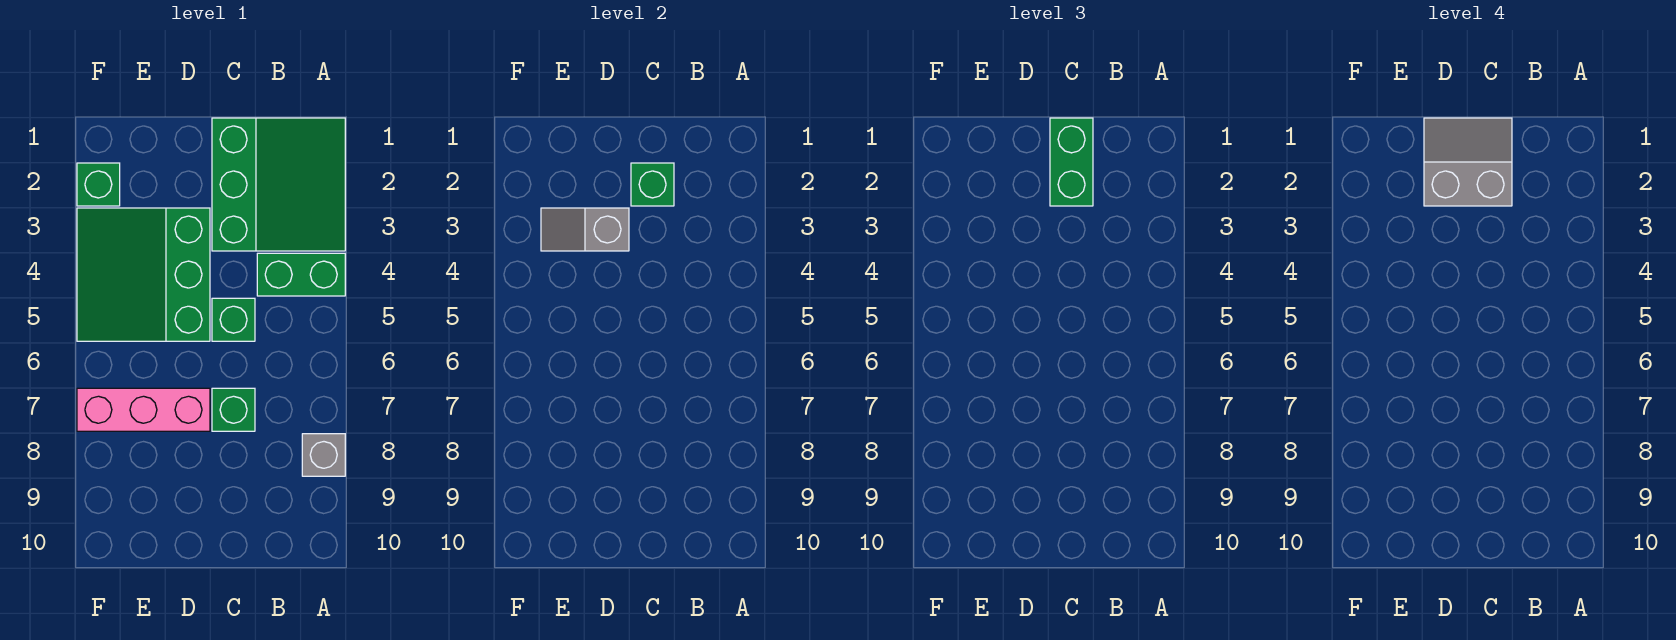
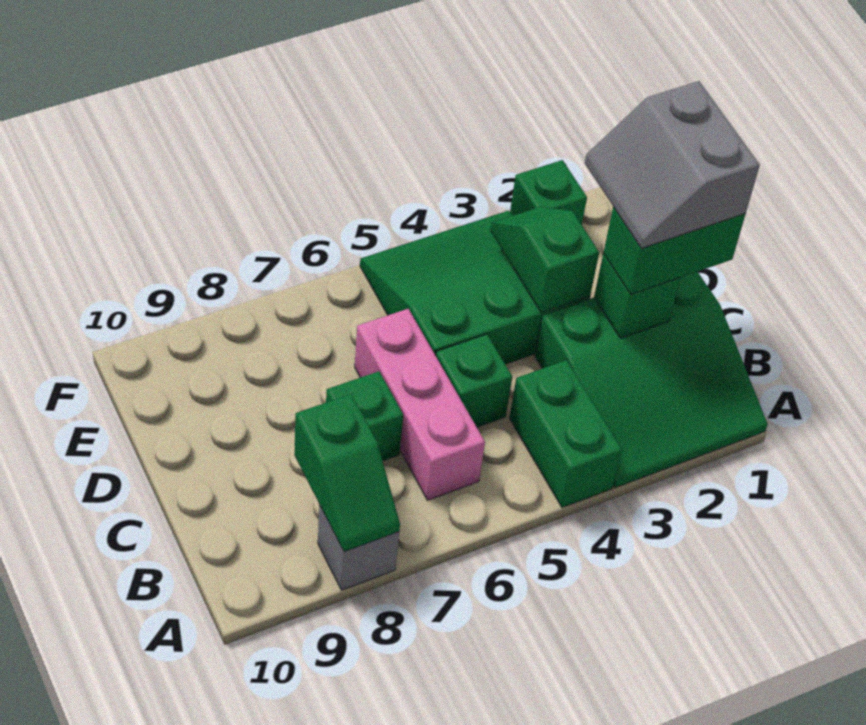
none -> green 1x2 slope [294,394,400,552]
grey 2x2 slope [1424,118,1512,206] -> grey 2x2 slope turned to [585,81,760,248]
grey 1x2 slope [541,208,629,251] -> green 1x2 slope [490,207,599,313]
pink 1x3 brick [77,388,210,431] -> pink 1x3 brick moved to [355,309,485,500]

